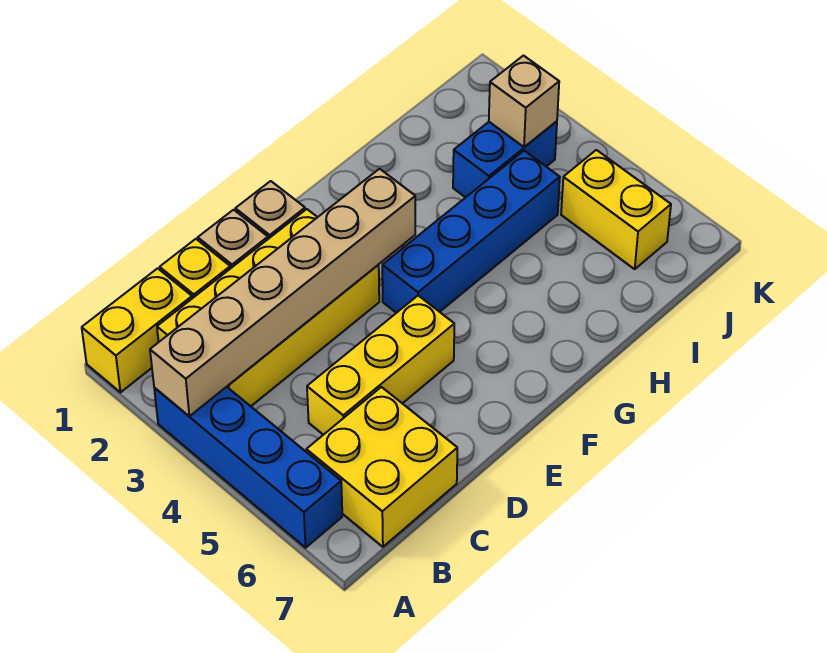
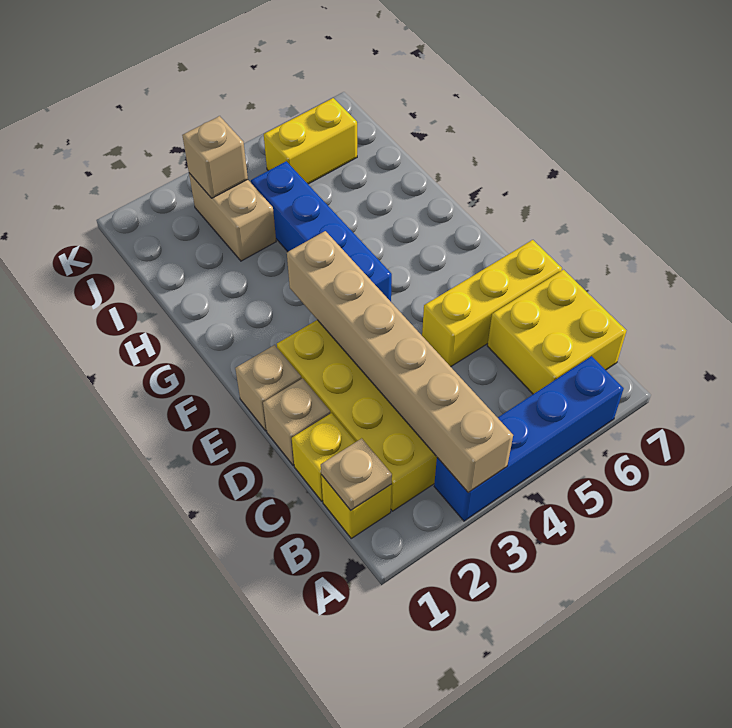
yellow 1x2 brick [82,268,192,392] -> yellow 1x1 brick [321,475,392,538]
none -> tan 1x1 plate [321,438,392,510]
yellow 1x3 brick [307,296,454,435] -> yellow 1x3 brick turned to [422,240,562,367]
blue 1x2 brick [453,121,557,197] -> tan 1x2 brick [189,173,276,261]

